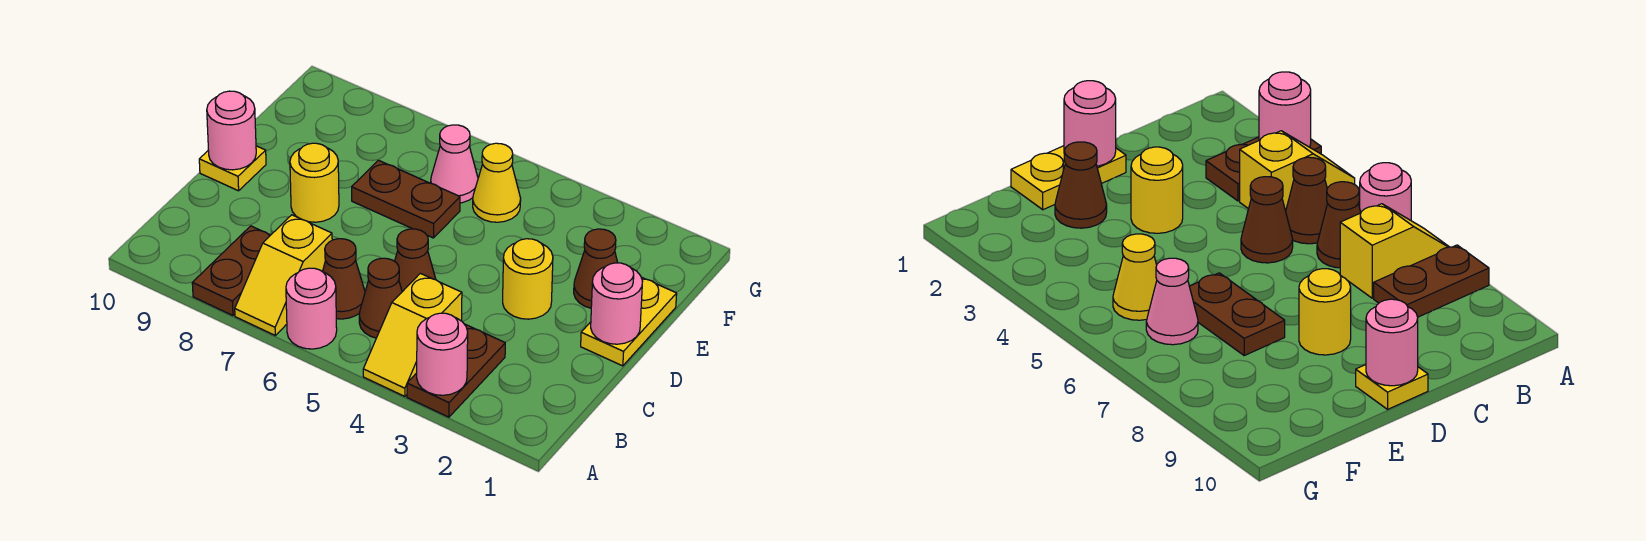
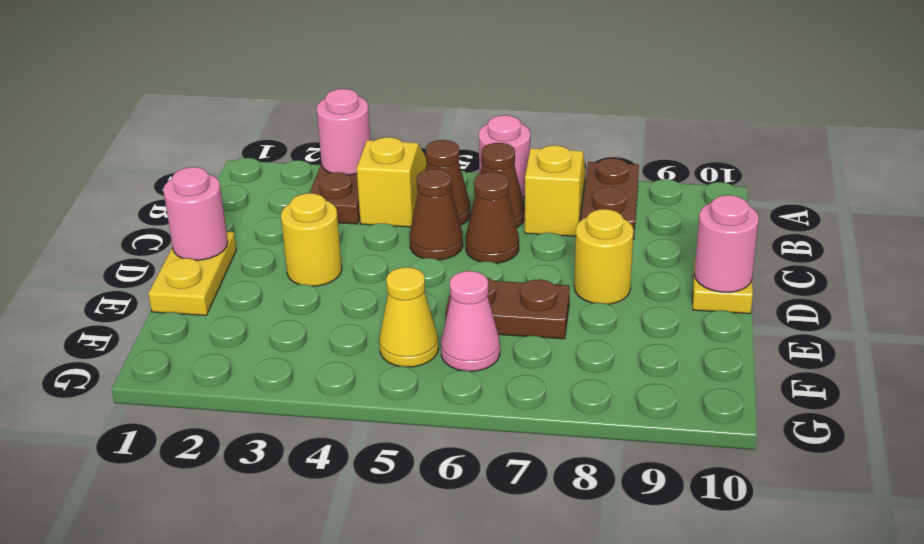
brown 1x1 cone [574,229,618,308] -> brown 1x1 cone moved to [466,172,519,263]

